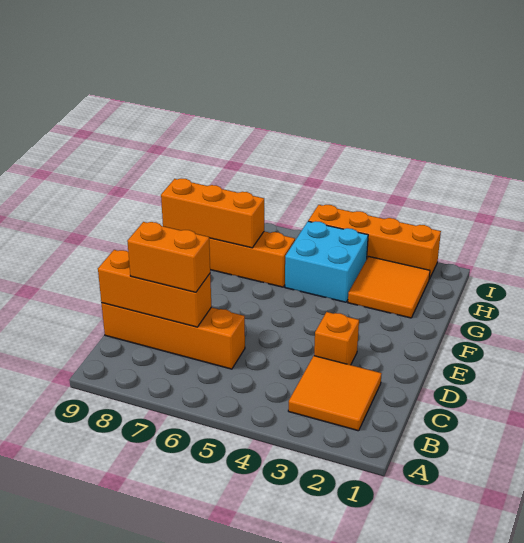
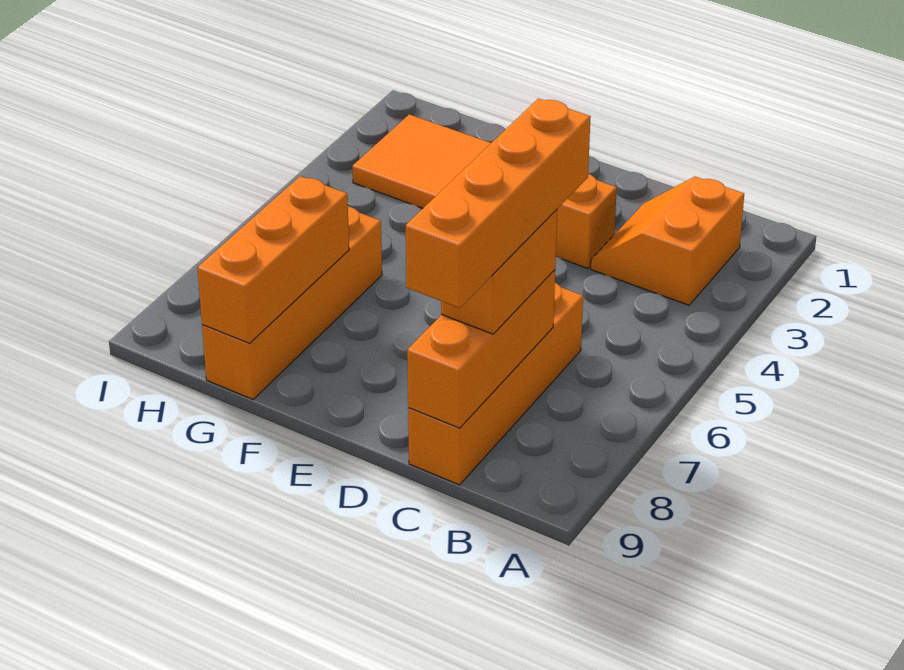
orange 2x2 tile [288,356,382,431] -> orange 2x2 slope [591,177,744,305]
cyan 2x2 brick [285,221,368,302] -> none
orange 1x4 brick [308,205,441,279] -> orange 1x4 brick moved to [406,98,591,308]

